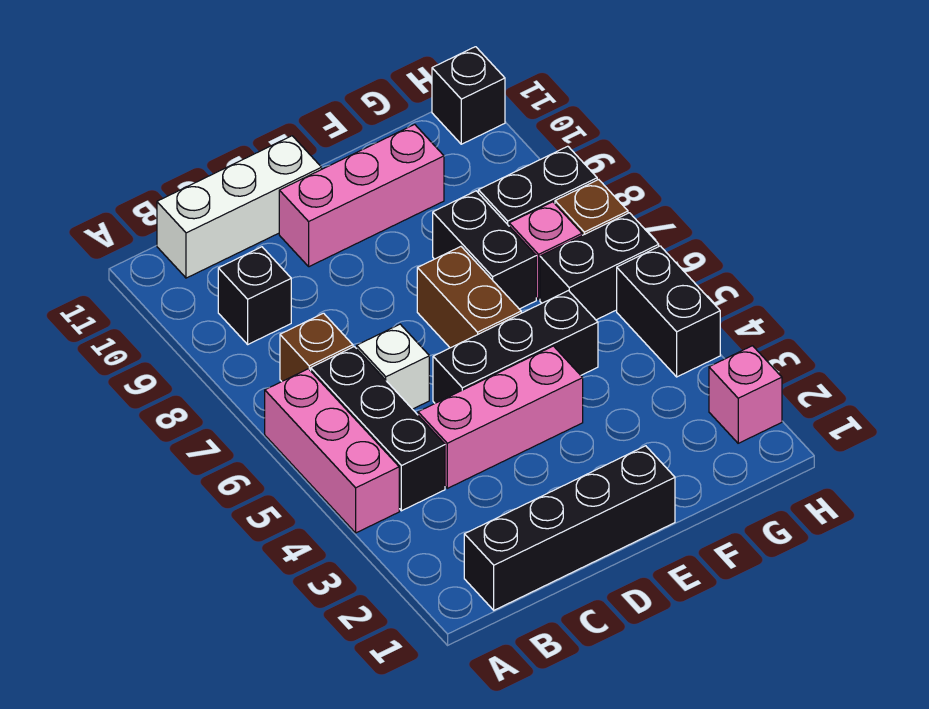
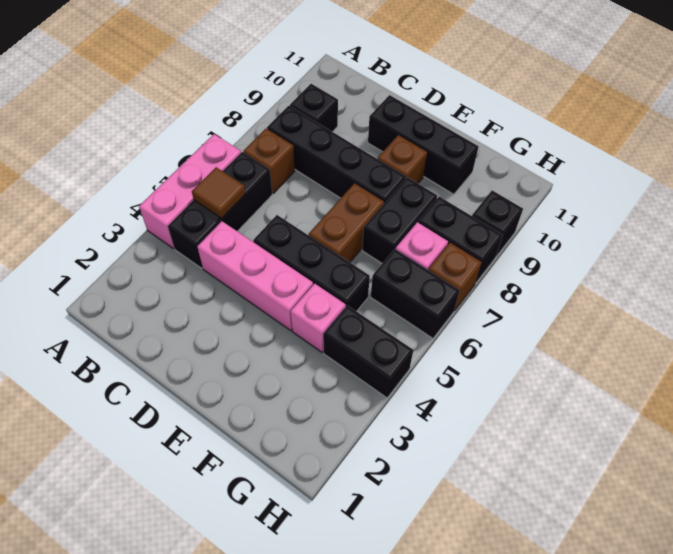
black 1x4 brick [464,446,675,610] -> black 1x4 brick moved to [267,106,406,203]
none -> brown 1x1 tile [192,167,245,218]
white 1x3 brick [157,136,322,278] -> none
white 1x1 brick [357,324,429,409] -> none
pink 1x3 brick [279,124,444,267] -> black 1x3 brick [368,95,479,194]
none -> brown 1x1 brick [378,135,427,183]
pink 1x1 brick [709,346,782,443] -> pink 1x1 brick moved to [291,284,346,352]
black 1x2 brick [617,246,720,377] -> black 1x2 brick turned to [323,305,413,398]
black 1x1 brick [432,47,505,144] -> black 1x1 brick moved to [472,190,523,257]

